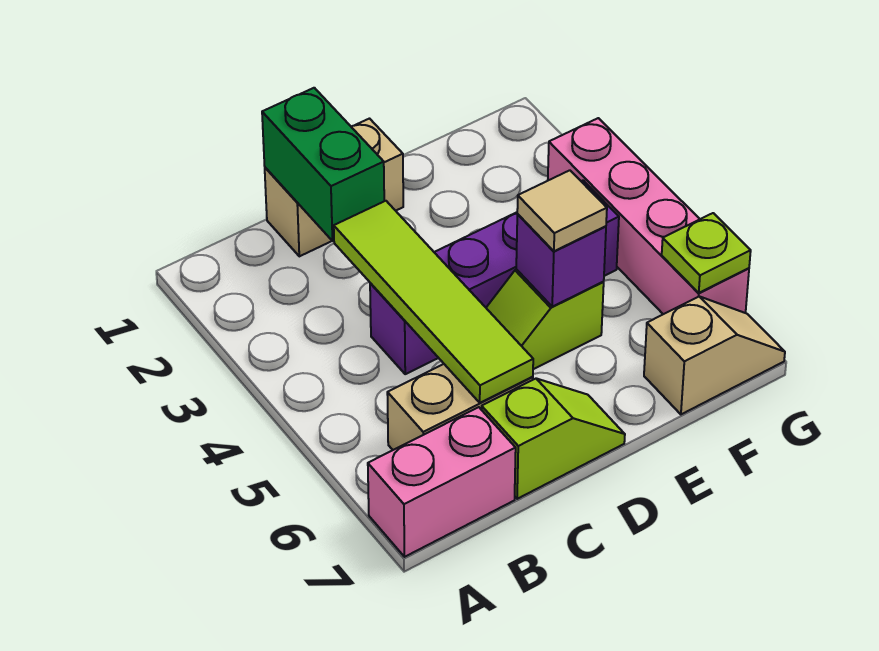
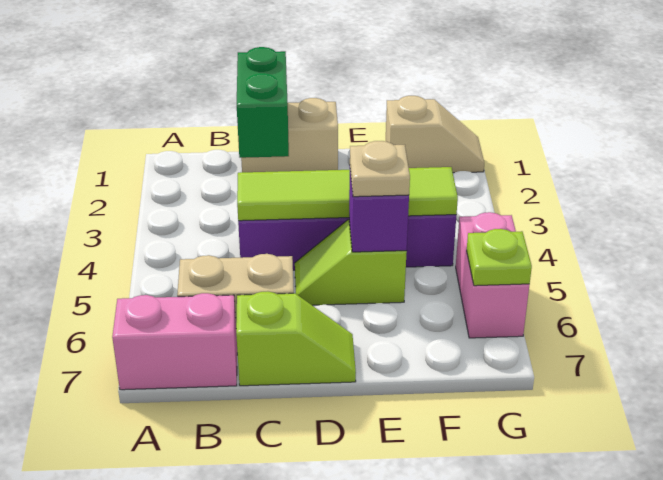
lime 1x4 tile [334,201,533,403] -> lime 1x4 tile turned to [237,167,458,221]
tan 1x1 tile [517,170,607,251] -> tan 1x1 plate [350,141,410,197]
tan 1x2 slope [644,297,785,414] -> tan 1x2 slope moved to [386,96,484,173]
pink 1x4 brick [548,118,749,314] -> pink 1x2 brick [456,212,530,338]

